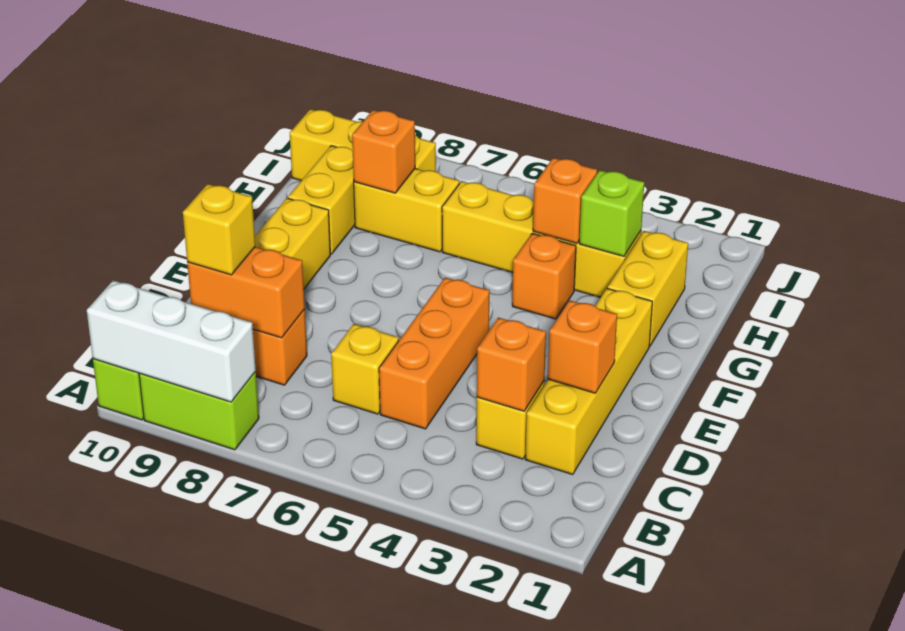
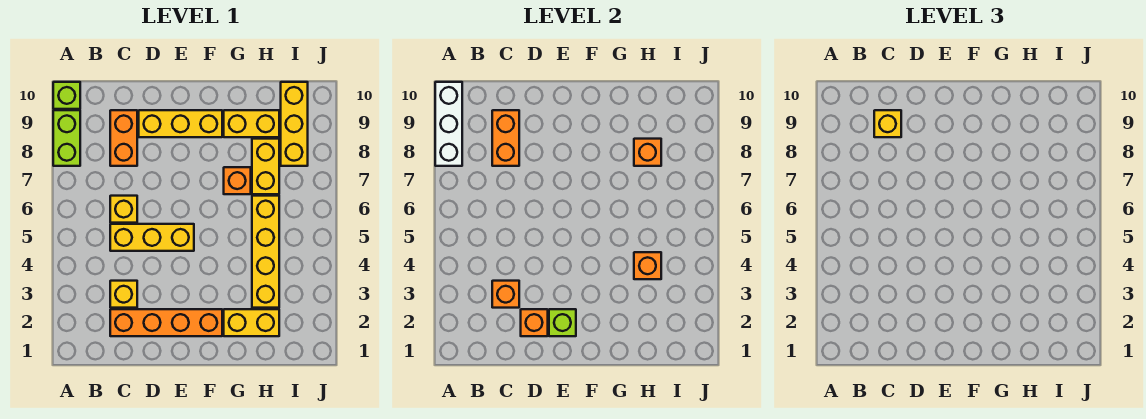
yellow 1x4 brick [525,288,652,475] -> orange 1x4 brick [110,309,222,336]
orange 1x3 brick [379,278,489,429] -> yellow 1x3 brick [110,224,194,251]
orange 1x1 brick [512,233,576,319] -> orange 1x1 brick moved to [224,167,251,194]
lime 1x1 brick [579,170,644,256] -> lime 1x1 brick moved to [549,309,576,336]

